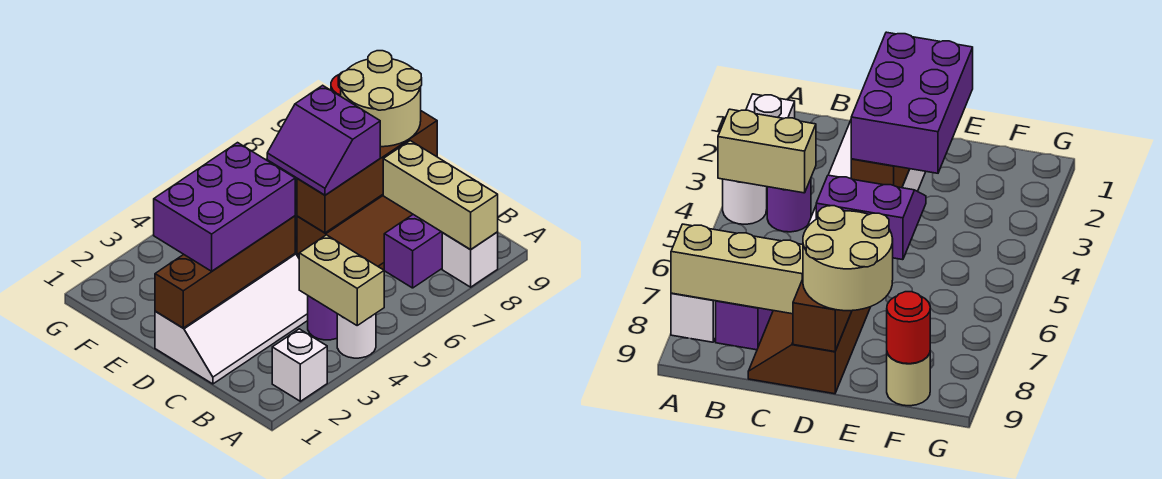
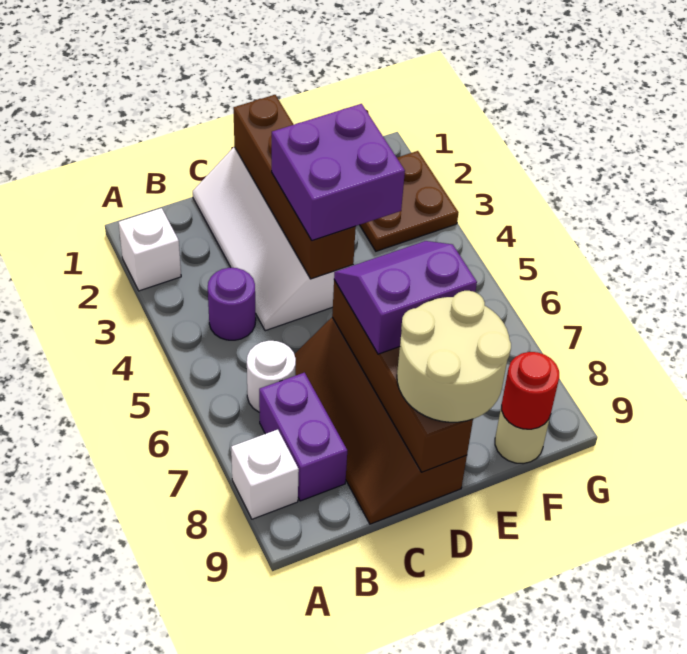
white 1x1 round brick [337,314,376,358] -> white 1x1 round brick moved to [247,341,296,412]
tan 1x2 brick [299,235,384,325] -> none
tan 1x3 brick [383,141,498,250] -> none
purple 2x3 brick [154,143,295,271] -> purple 2x2 brick [272,104,405,241]
none -> brown 2x2 plate [360,151,458,251]

